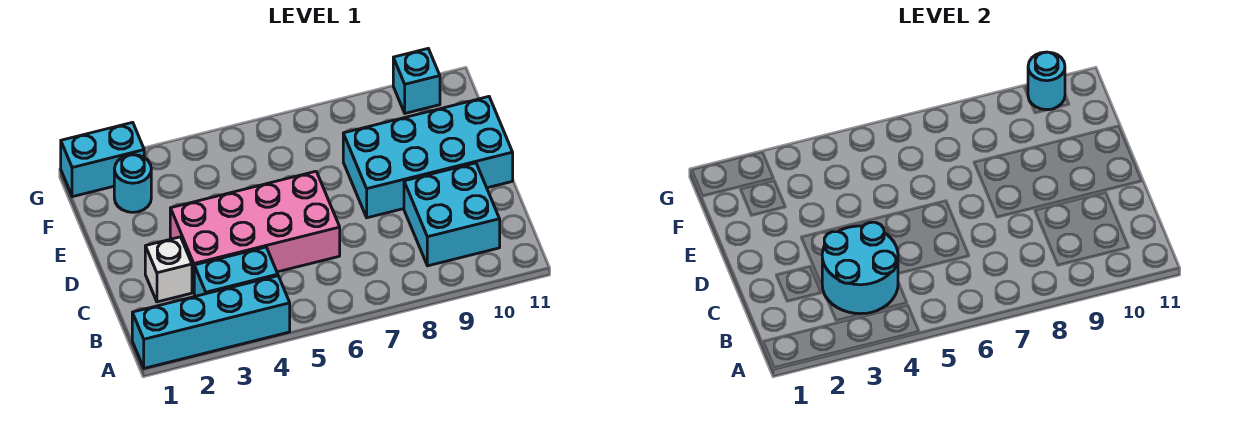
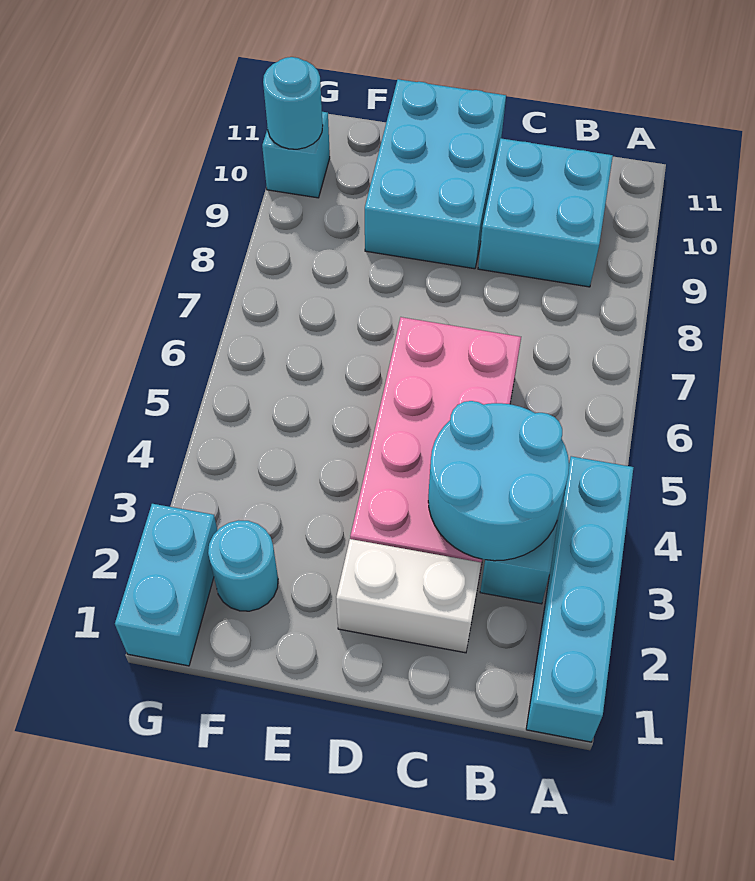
white 1x1 brick [145,237,192,302] -> white 1x2 brick [336,539,481,653]
cyan 2x4 brick [343,97,513,218] -> cyan 2x3 brick [365,79,506,269]

